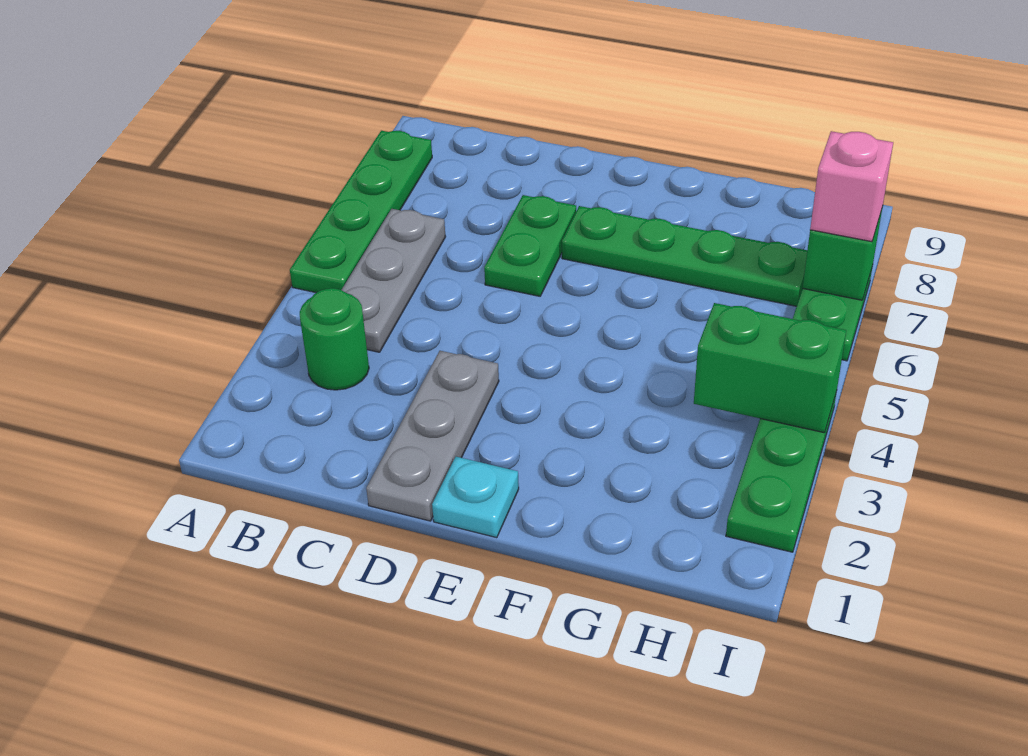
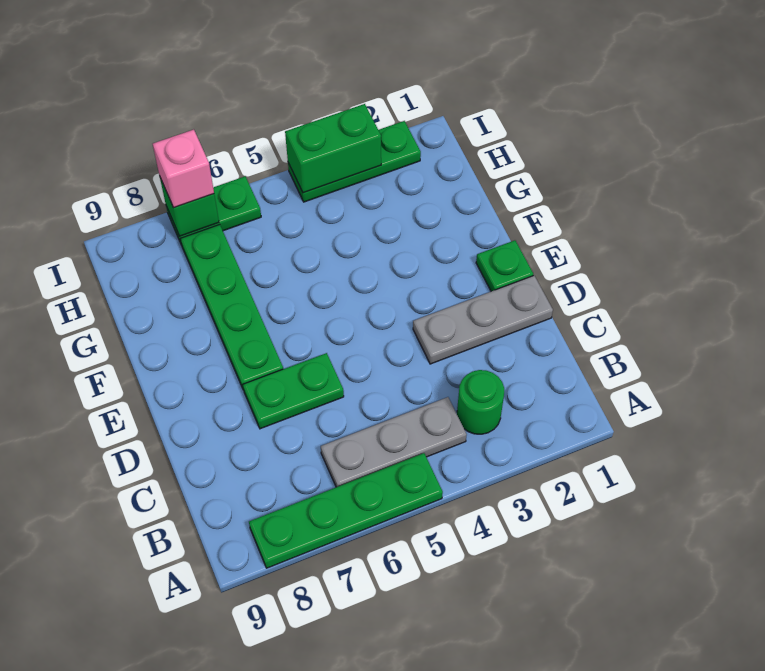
cyan 1x1 plate [432,457,519,538] -> green 1x1 plate [476,240,533,291]
green 1x2 brick [694,303,846,433] -> green 1x2 brick turned to [285,104,381,193]

